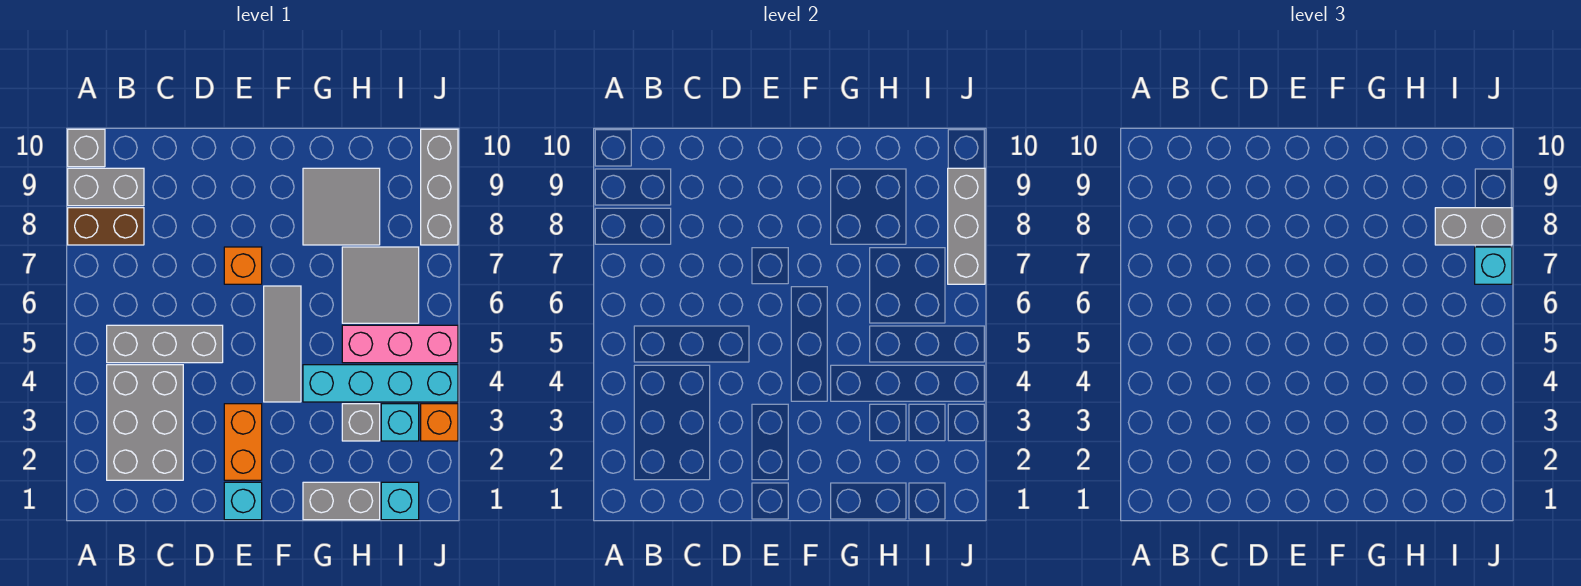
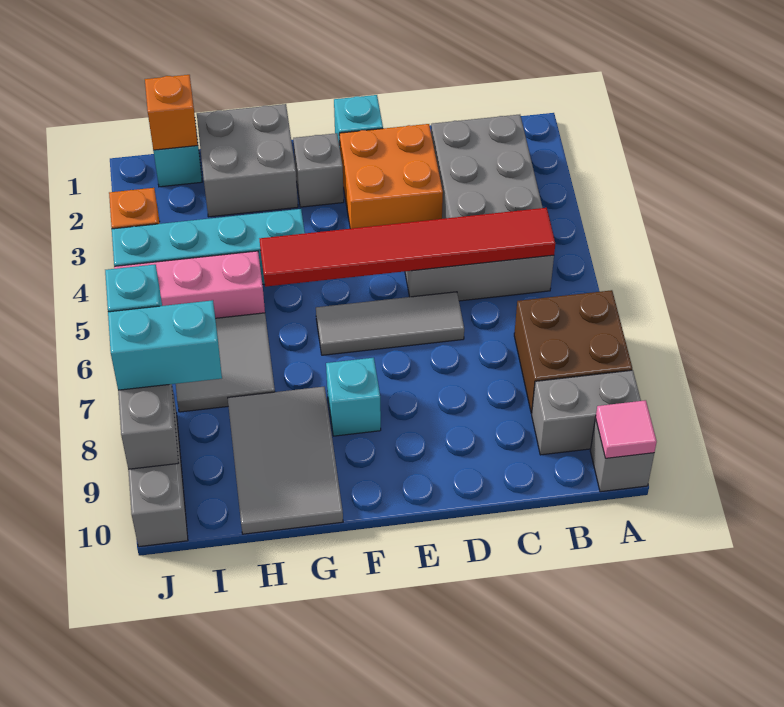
brown 1x2 brick [68,208,144,245] -> brown 2x2 brick [514,290,632,413]
none -> pink 1x1 tile [596,400,657,458]
none -> red 1x6 tile [260,208,555,287]
orange 1x2 brick [224,404,262,480] -> orange 2x2 brick [339,124,443,229]
orange 1x1 brick [224,247,262,284] -> orange 1x1 brick moved to [145,75,198,150]
grey 1x3 tile [264,286,301,402] -> grey 1x3 tile turned to [316,292,464,355]
grey 1x2 brick [303,482,380,520] -> grey 2x2 brick [197,104,298,217]
grey 2x2 tile [303,168,380,245] -> grey 2x3 tile [228,387,343,534]
grey 1x1 brick [342,404,380,441] -> grey 1x1 brick moved to [293,133,344,207]
cyan 1x1 brick [381,404,419,441] -> cyan 1x1 brick moved to [326,358,381,436]
grey 1x2 brick [1435,208,1512,245] -> cyan 1x2 brick [108,300,222,390]

